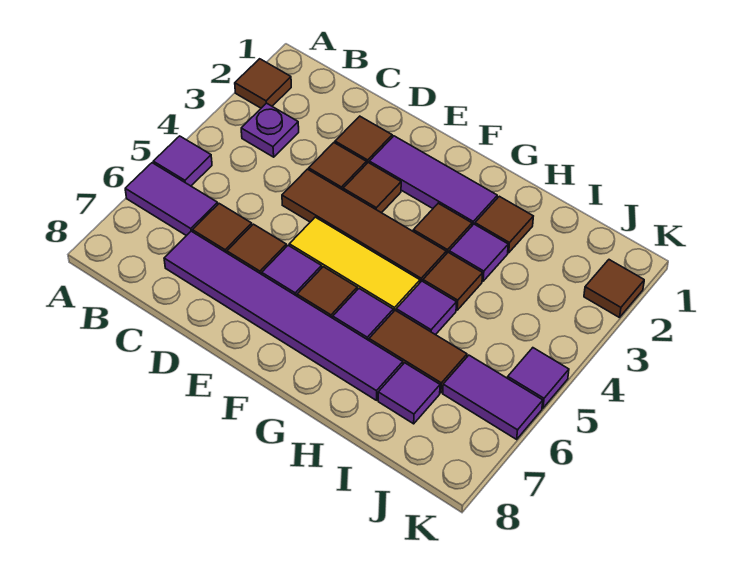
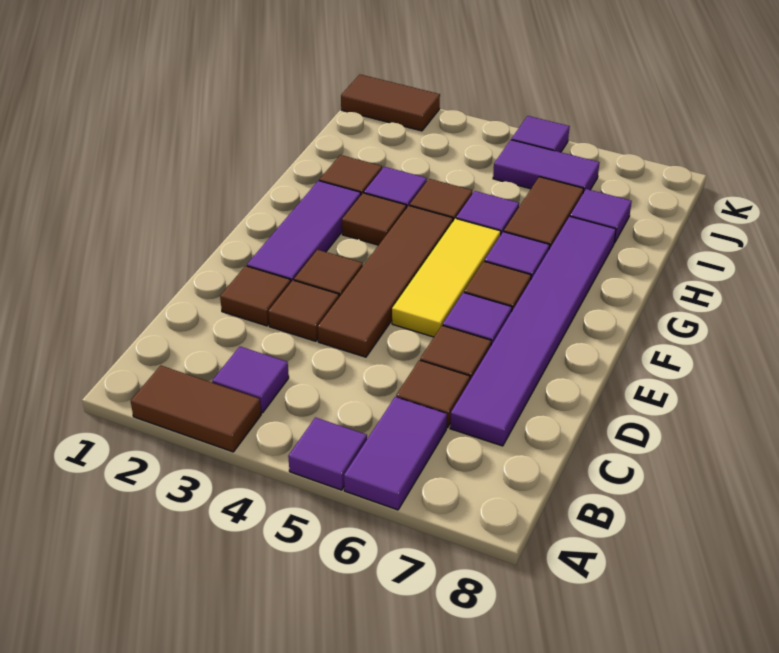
brown 1x1 tile [235,59,291,108] -> brown 1x2 tile [131,366,261,452]
purple 1x1 plate [241,103,299,157] -> purple 1x1 tile [212,347,289,413]
purple 1x2 tile [443,355,543,439] -> purple 1x2 tile turned to [493,140,599,193]
brown 1x1 tile [584,260,644,318] -> brown 1x2 tile [341,75,440,131]

